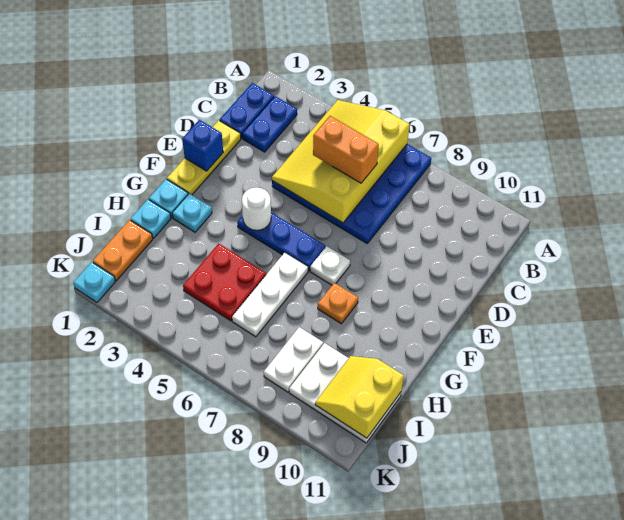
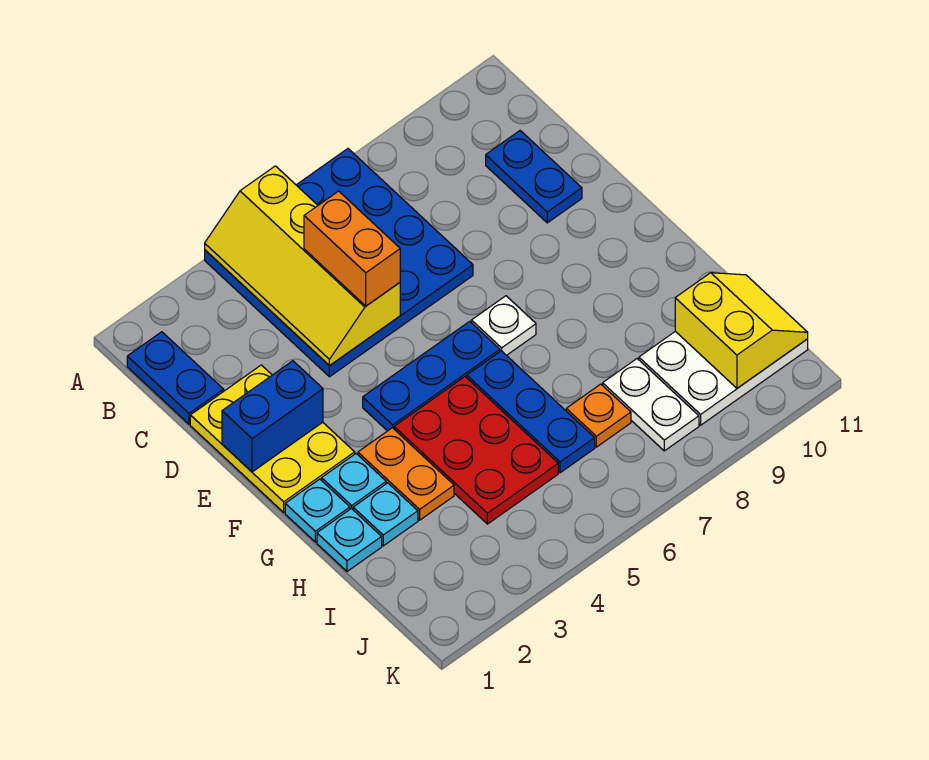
yellow 3x4 slope [272,100,410,223] -> yellow 2x4 slope [205,166,400,366]
blue 1x2 plate [242,96,297,152] -> blue 1x2 plate moved to [486,131,582,223]
orange 1x2 brick [313,116,379,183] -> orange 1x2 brick turned to [304,191,400,306]
yellow 1x3 plate [167,120,241,195] -> yellow 2x3 plate [190,365,355,512]
blue 1x1 brick [182,120,223,171] -> blue 1x2 brick [222,361,323,472]
white 1x1 round brick [242,187,271,230] -> none
white 1x3 plate [232,252,308,337] -> blue 1x3 plate [467,351,595,473]
orange 1x1 plate [318,283,358,324] -> orange 1x1 plate moved to [566,384,631,447]
red 2x2 plate [183,244,266,321] -> red 2x3 plate [394,377,558,524]
orange 1x2 plate [93,220,153,281] -> orange 1x2 plate moved to [358,428,454,520]
yellow 2x2 slope [315,356,404,438] -> yellow 2x2 slope turned to [675,273,808,388]
cyan 1x1 plate [73,262,115,302] -> cyan 1x1 plate moved to [353,483,418,546]

